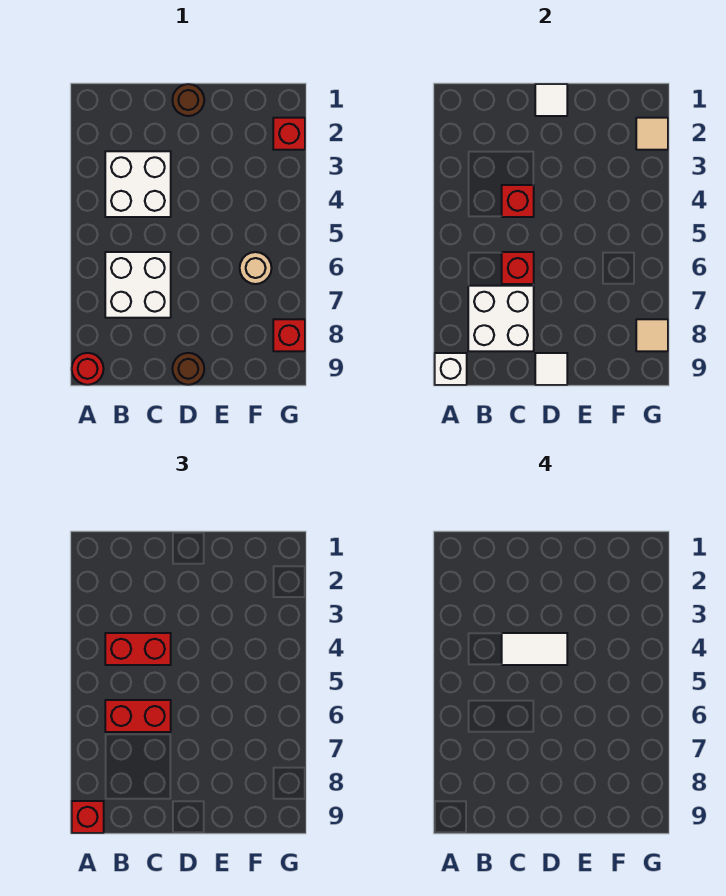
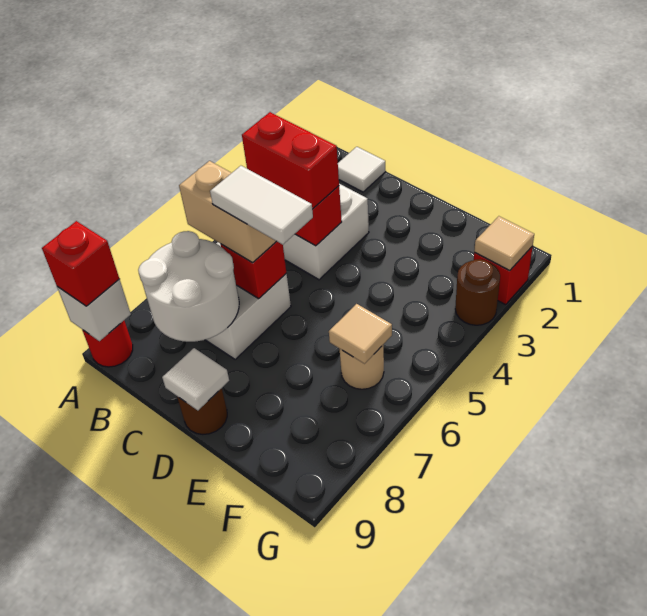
red 1x2 brick [105,700,171,732] -> tan 1x2 brick [179,161,276,263]
white 2x2 brick [468,286,534,351] -> white 2x2 round brick [138,231,239,342]
white 1x2 tile [502,633,567,665] -> white 1x2 tile moved to [210,166,313,245]
brown 1x1 round brick [172,84,204,116] -> brown 1x1 round brick moved to [455,259,500,325]
white 1x1 tile [535,84,567,116] -> white 1x1 tile moved to [338,147,386,192]
red 1x1 brick [273,319,305,351] -> none
tan 1x1 tile [636,319,668,351] -> tan 1x1 tile moved to [329,304,392,364]

